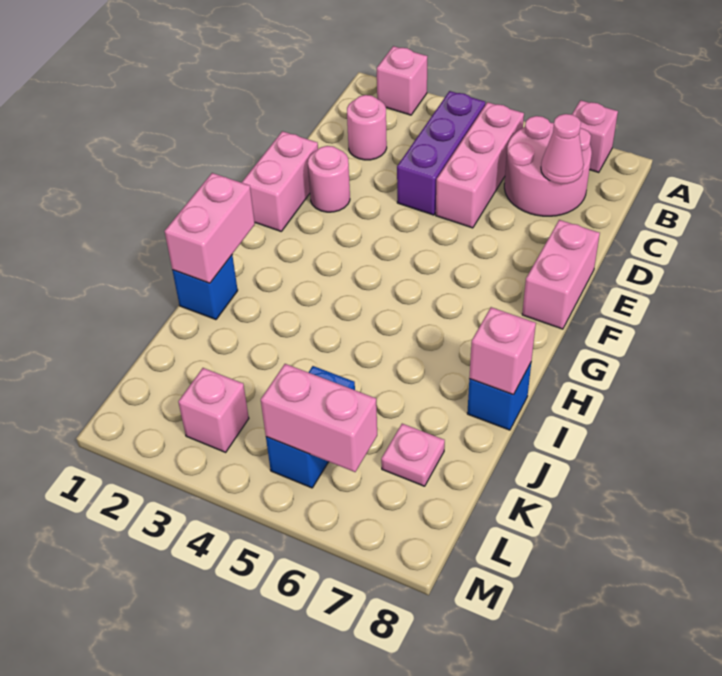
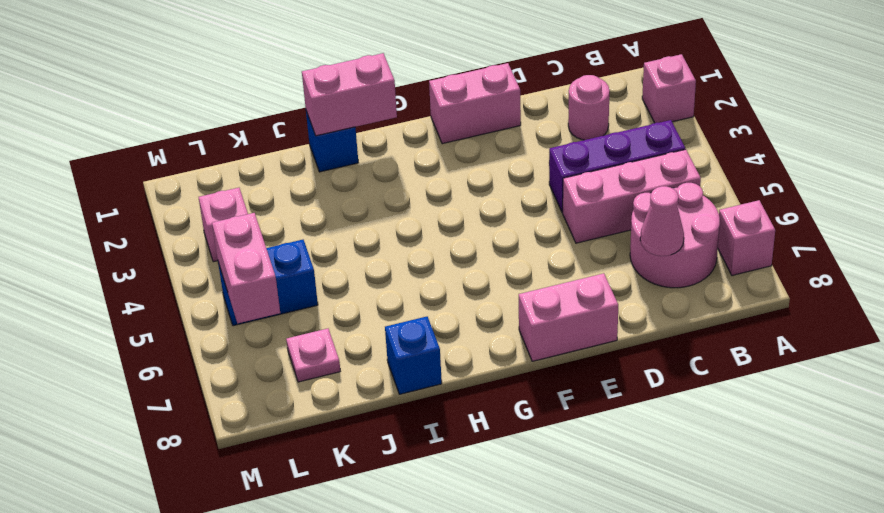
pink 1x1 round brick [308,146,350,212] -> none
pink 1x1 brick [469,307,536,395] -> none

